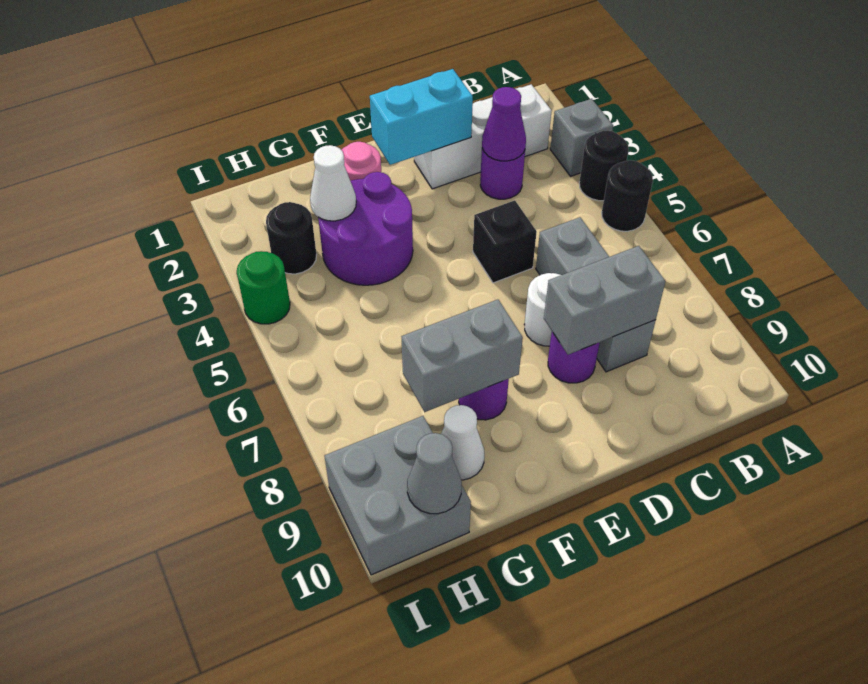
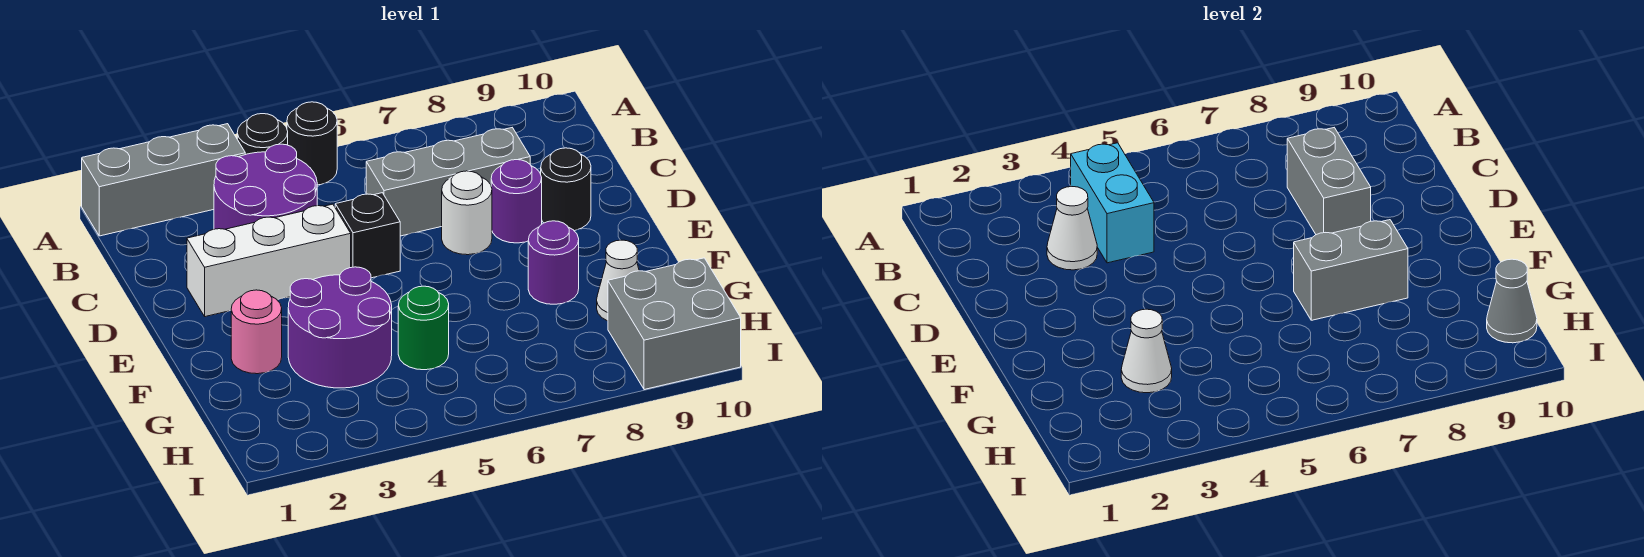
grey 1x1 brick [550,99,613,176] -> grey 1x3 brick [82,124,245,236]
white 1x3 brick [414,84,552,189] -> white 1x3 brick turned to [187,204,351,317]
purple 1x1 round brick [480,149,525,199] -> purple 2x2 round brick [214,144,317,229]
purple 1x1 cone [482,87,526,161] -> white 1x1 cone [1047,187,1097,270]
cyan 1x2 brick [370,69,473,165] -> cyan 1x2 brick moved to [1071,143,1154,263]
grey 1x2 brick [401,300,523,412] -> grey 1x2 brick turned to [1294,220,1408,320]
black 1x1 round brick [266,202,317,274] -> black 1x1 round brick moved to [541,148,591,231]
green 1x1 round brick [237,251,290,324] -> green 1x1 round brick moved to [398,286,449,370]

